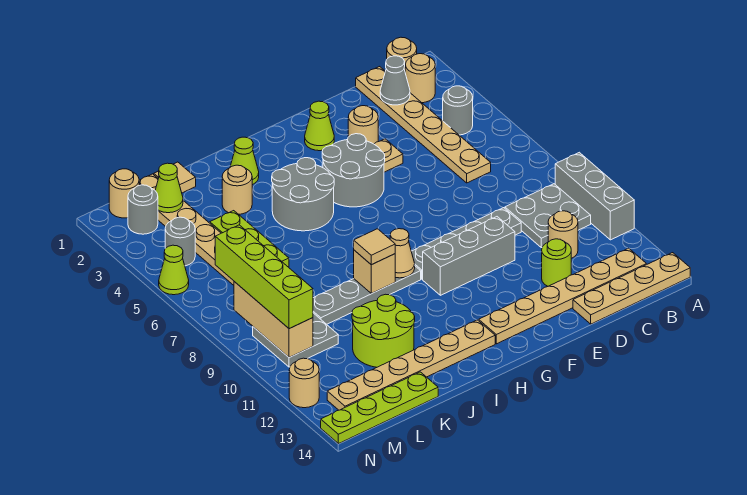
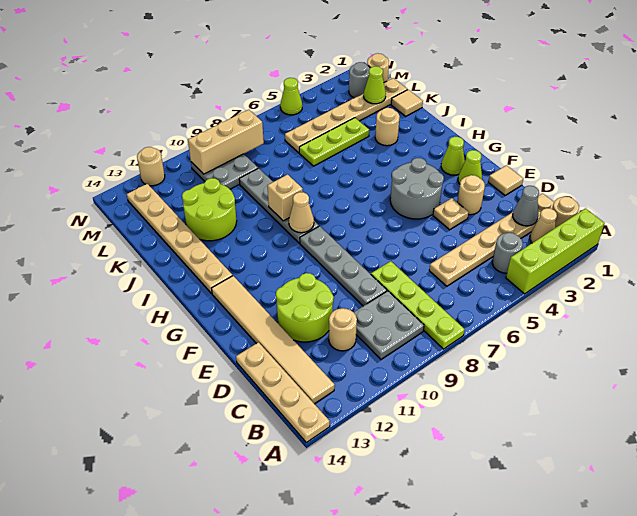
grey 1x3 brick [555,152,634,240] -> none
tan 1x1 round brick [405,54,435,103] -> tan 1x1 cone [530,208,557,243]
tan 1x6 plate [479,248,647,344] -> tan 1x6 tile [212,276,335,404]
lime 1x1 round brick [542,239,571,286] -> lime 2x2 round brick [276,273,334,342]
grey 1x3 brick [423,217,515,295] -> none
grey 2x2 round brick [272,158,334,231] -> none
lime 1x1 cone [230,137,259,185] -> lime 1x1 cone moved to [441,137,465,175]
tan 1x1 tile [354,229,395,265] -> tan 1x1 tile moved to [488,165,523,195]
lime 1x4 plate [321,372,438,444] -> lime 1x4 plate moved to [371,261,465,349]
grey 1x1 round brick [165,217,195,266] -> none
lime 1x4 brick [215,225,313,329] -> lime 1x4 brick moved to [506,208,604,294]

